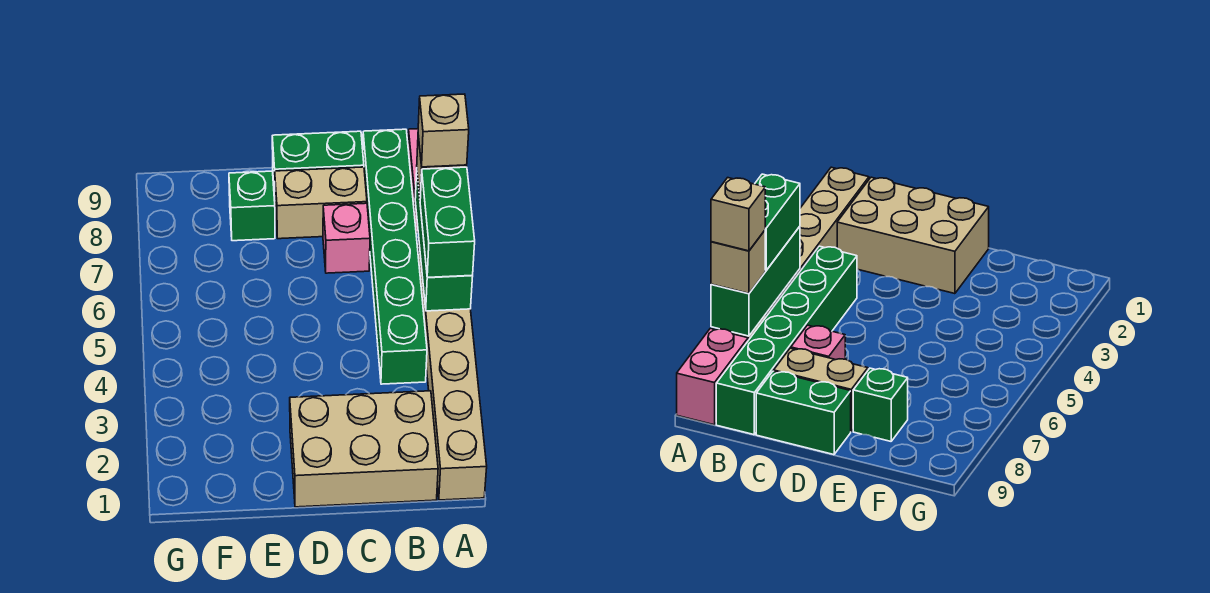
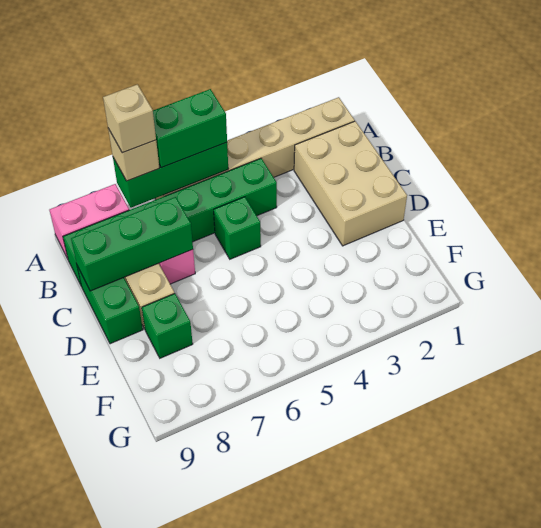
none -> green 1x1 brick [214,197,261,259]
none -> green 1x3 brick [71,197,193,291]

